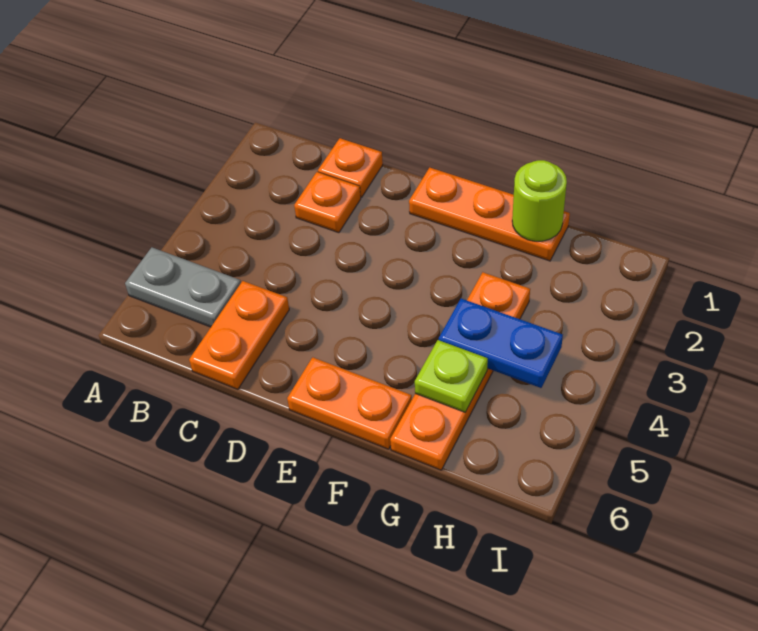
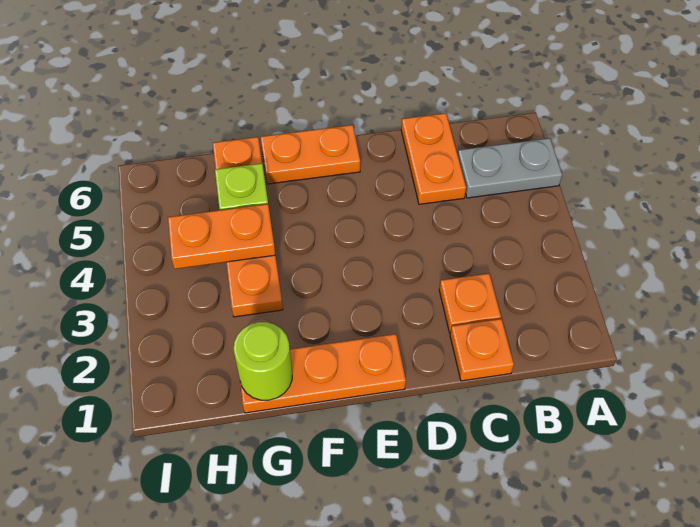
blue 1x2 plate [439,299,563,388] -> orange 1x2 plate [168,204,275,269]

